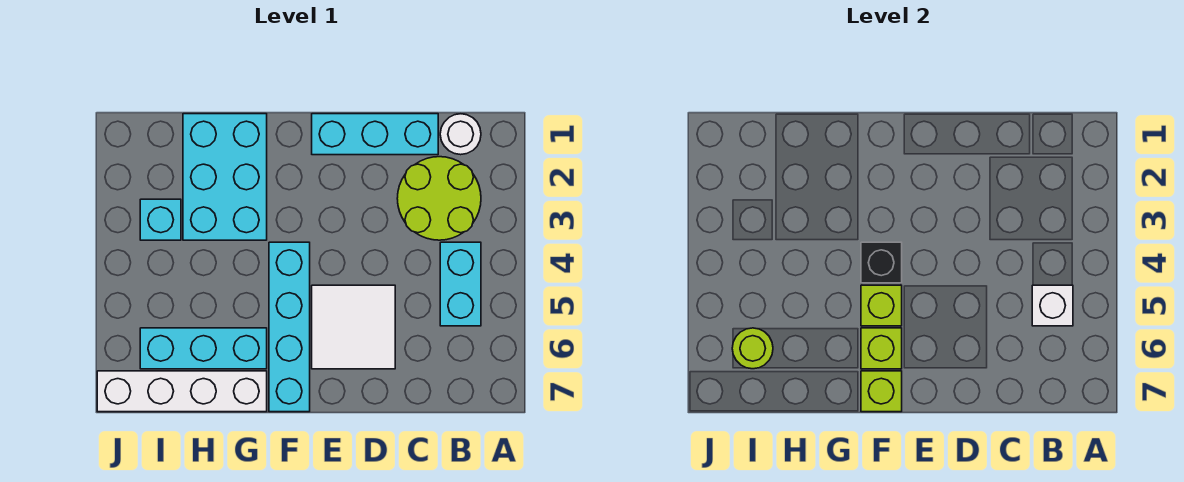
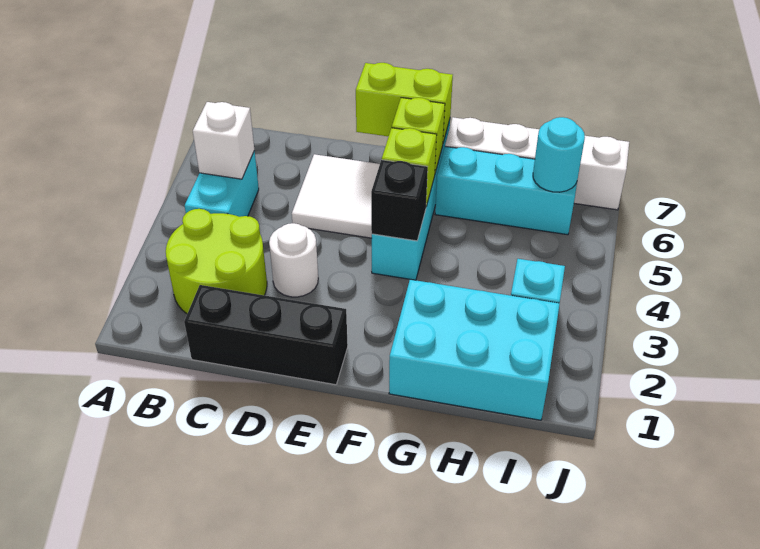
white 1x1 round brick [440,114,481,155] -> white 1x1 round brick moved to [269,223,318,297]
cyan 1x3 brick [312,114,438,155] -> black 1x3 brick [184,285,348,385]
lime 1x1 brick [861,371,902,412] -> lime 1x2 brick [356,63,453,143]
cyan 2x3 brick [183,114,267,240] -> cyan 2x3 brick turned to [389,280,560,420]
lime 1x1 round brick [732,328,773,369] -> cyan 1x1 round brick [533,117,585,192]

